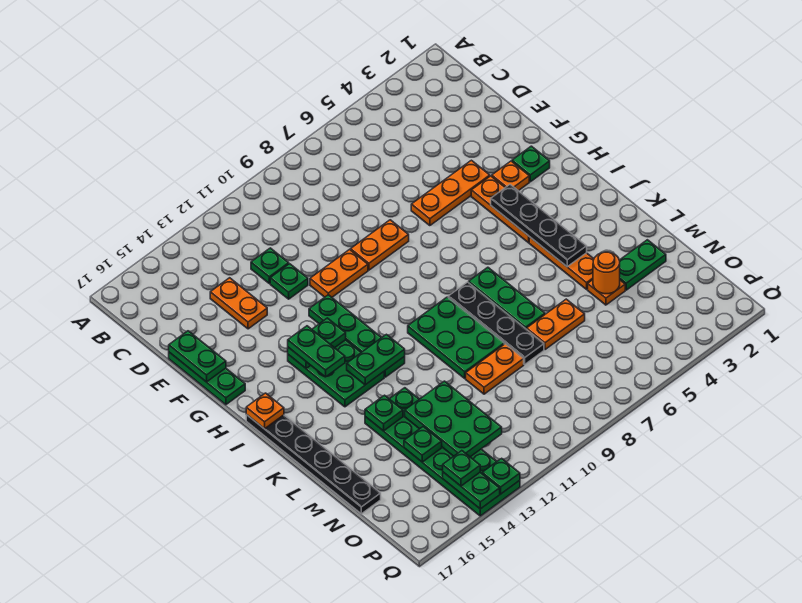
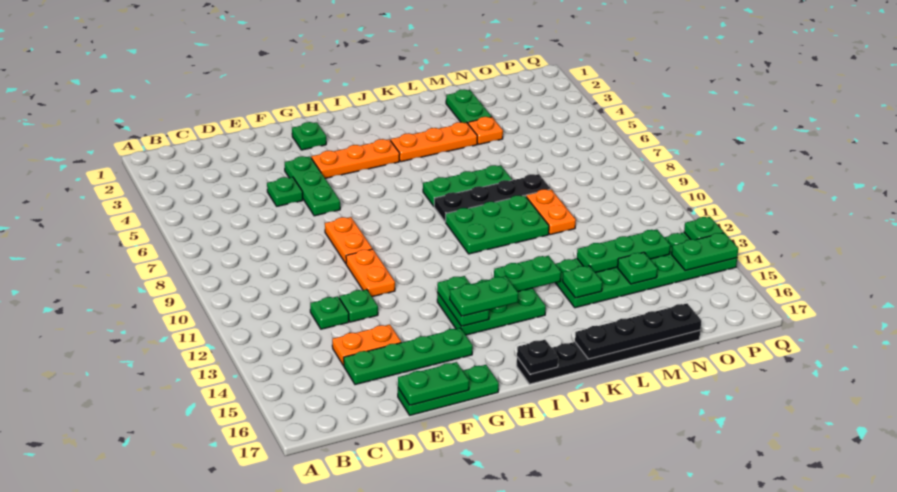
orange 1x3 plate [411,160,490,226] -> green 1x3 plate [285,156,340,216]
orange 1x1 plate [492,161,529,191] -> none
green 1x4 plate [309,295,405,377] -> green 1x4 plate moved to [344,328,473,385]
black 1x4 plate [491,185,587,267] -> black 1x4 plate moved to [575,304,701,359]
orange 1x1 plate [246,393,284,429] -> black 1x1 plate [517,340,558,374]
green 1x2 plate [347,334,405,385] -> green 1x2 plate turned to [494,256,561,292]
orange 1x1 round brick [593,252,620,294] -> none
orange 1x2 plate [527,299,585,350] -> none
green 2x3 plate [405,381,502,457] -> green 1x3 plate [577,230,670,273]
green 1x1 plate [443,451,480,486] -> green 1x1 plate moved to [267,177,303,206]

